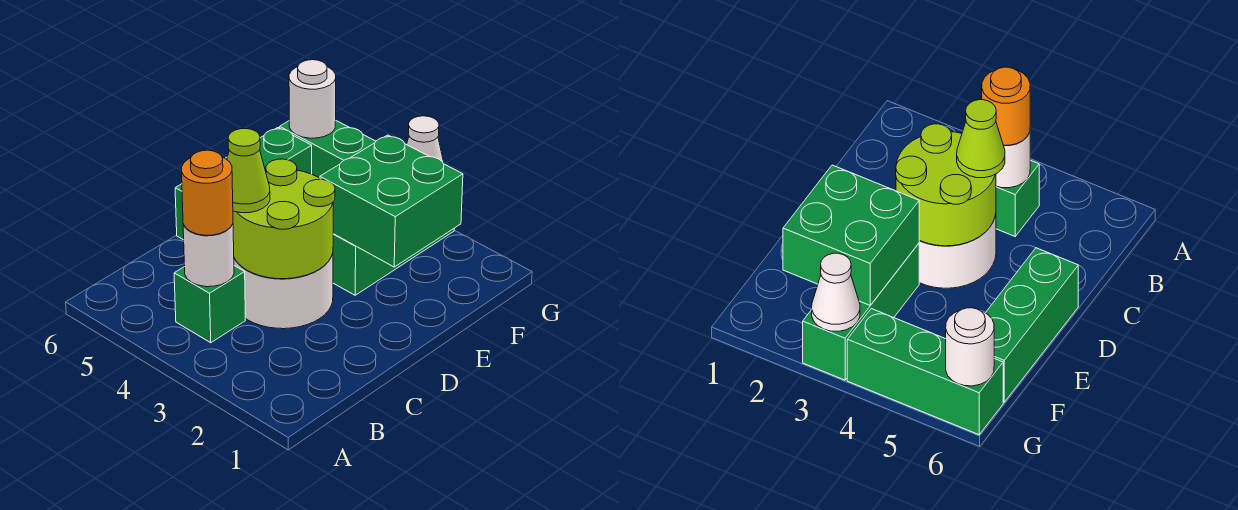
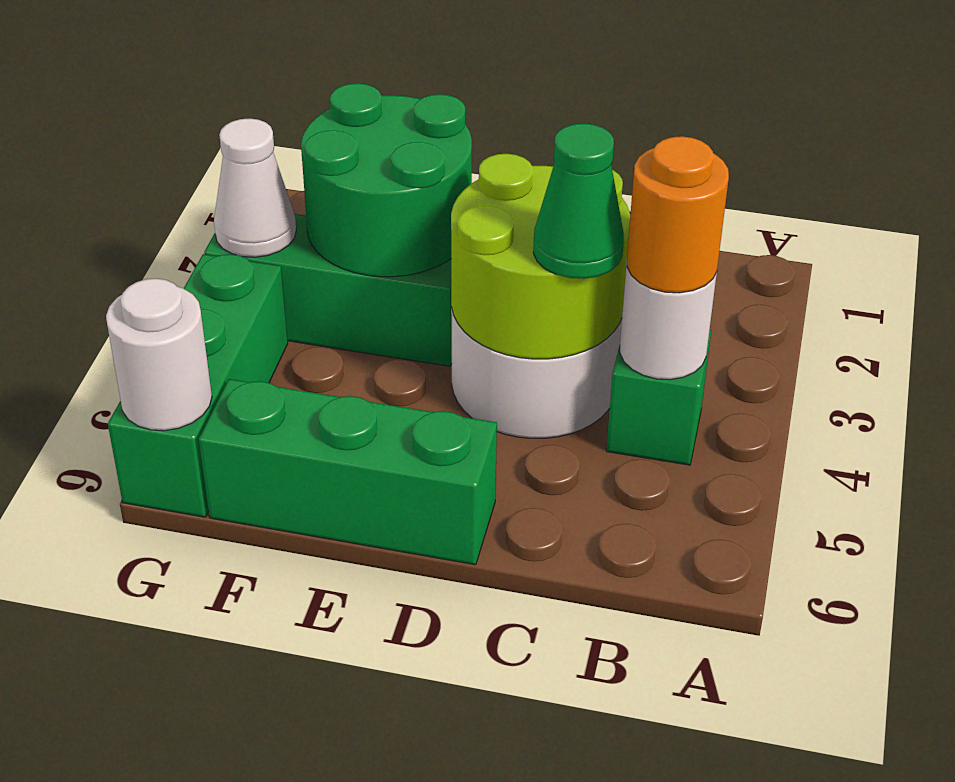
lime 1x1 cone [227,129,270,213] -> green 1x1 cone [533,123,624,279]
green 2x2 brick [320,135,463,267] -> green 2x2 round brick [301,83,472,277]

